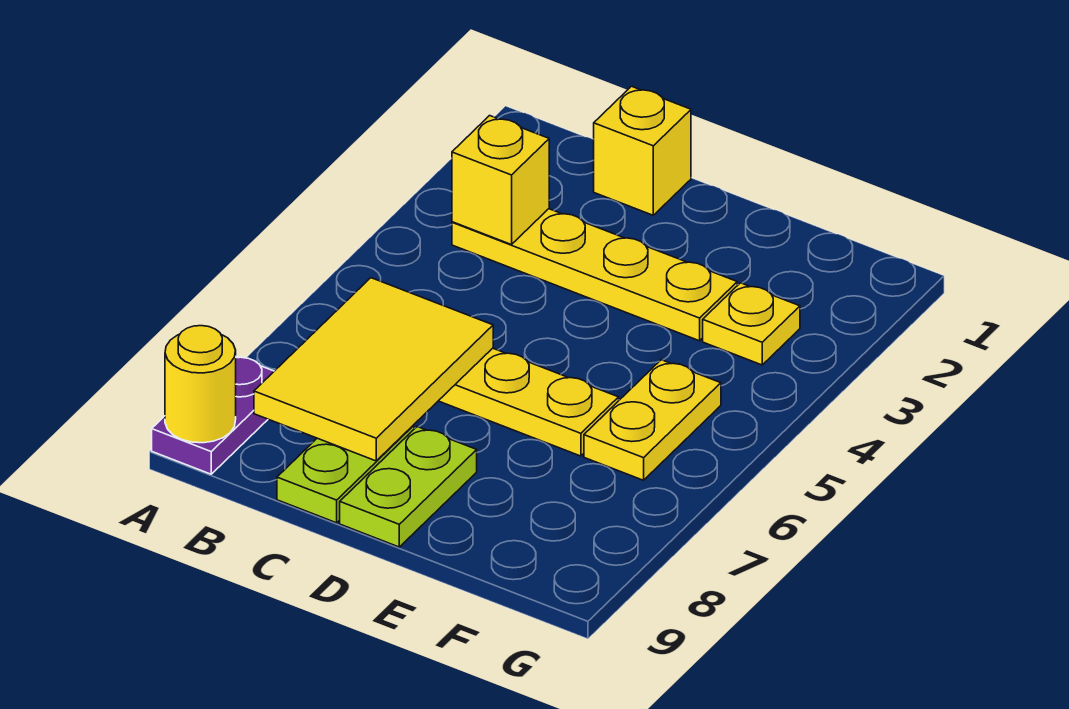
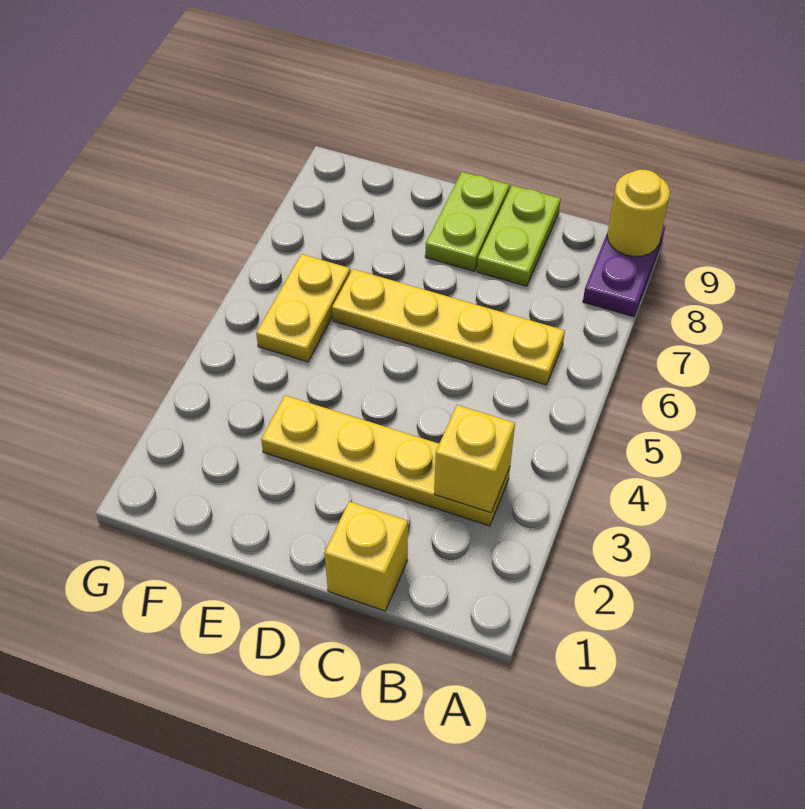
yellow 2x3 tile [254,278,493,461] -> none
yellow 1x1 plate [703,283,800,365] -> none

